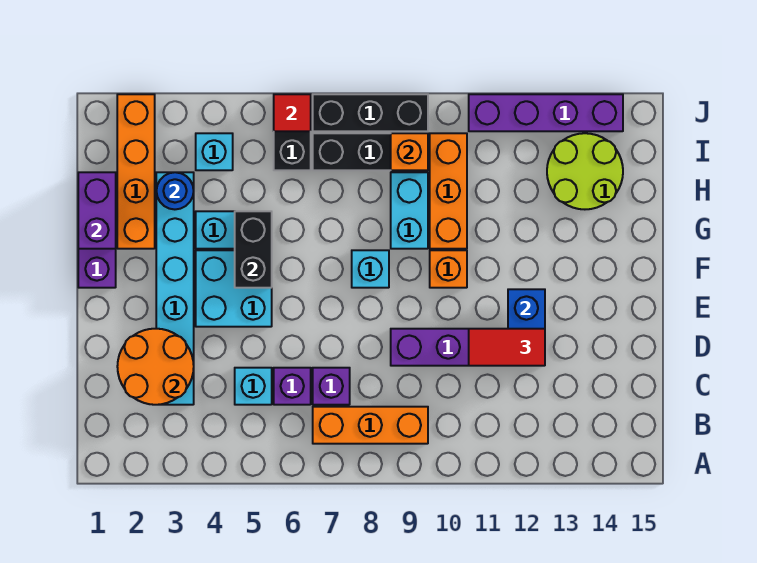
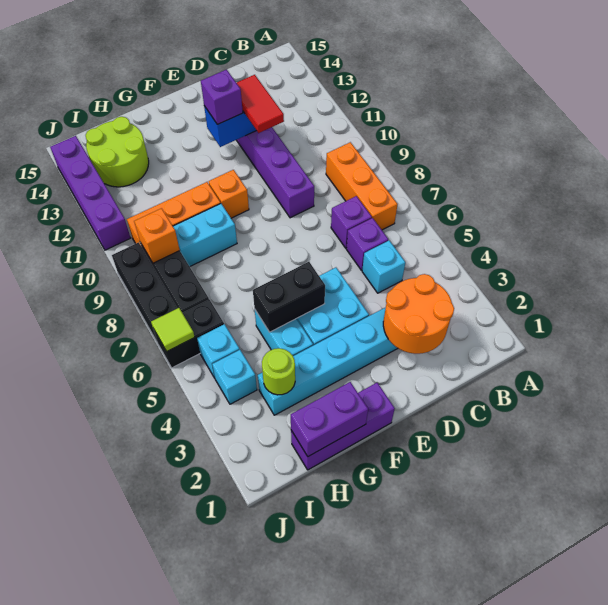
none -> purple 1x1 brick [201,69,243,124]
cyan 1x1 brick [352,250,389,288] -> cyan 1x1 brick moved to [197,324,240,378]
orange 1x4 brick [117,94,155,249] -> none
blue 1x1 round brick [156,172,194,209] -> lime 1x1 round brick [262,348,295,395]
red 1x1 tile [274,94,311,131] -> lime 1x1 tile [151,308,195,351]

